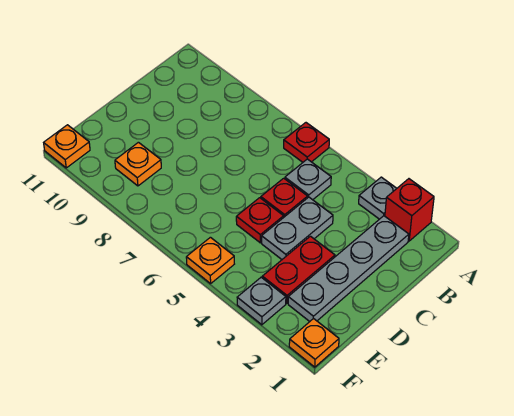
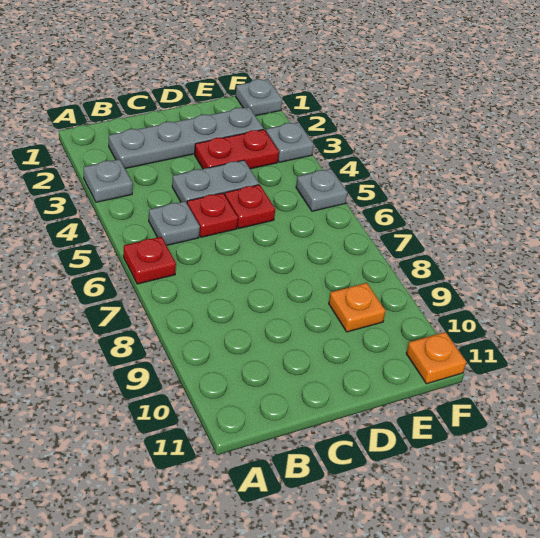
red 1x1 brick [385,179,434,241] -> none
orange 1x1 plate [289,318,339,367] -> grey 1x1 plate [236,79,282,116]
orange 1x1 plate [186,237,234,284] -> grey 1x1 plate [296,169,348,211]

